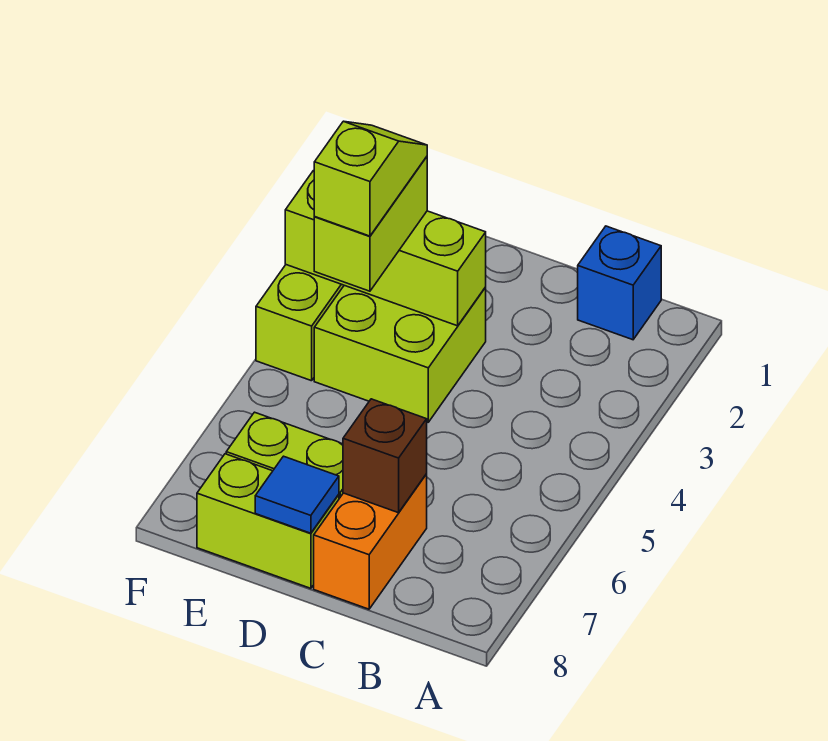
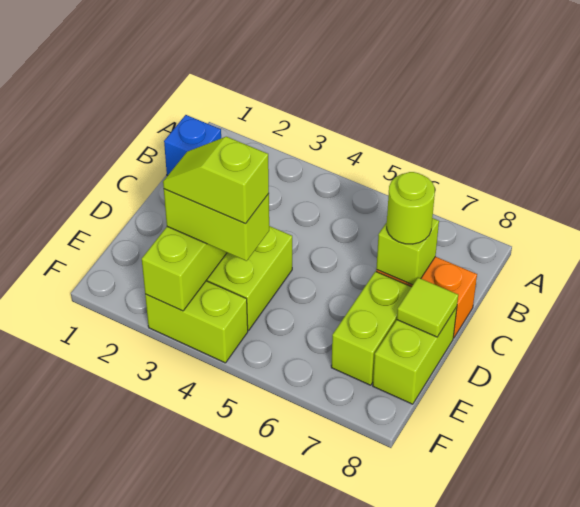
brown 1x1 brick [343,399,427,513] -> lime 1x1 brick [376,218,439,285]
none -> lime 1x1 round brick [387,172,435,244]
blue 1x1 tile [255,456,339,533] -> lime 1x1 tile [397,278,458,337]

